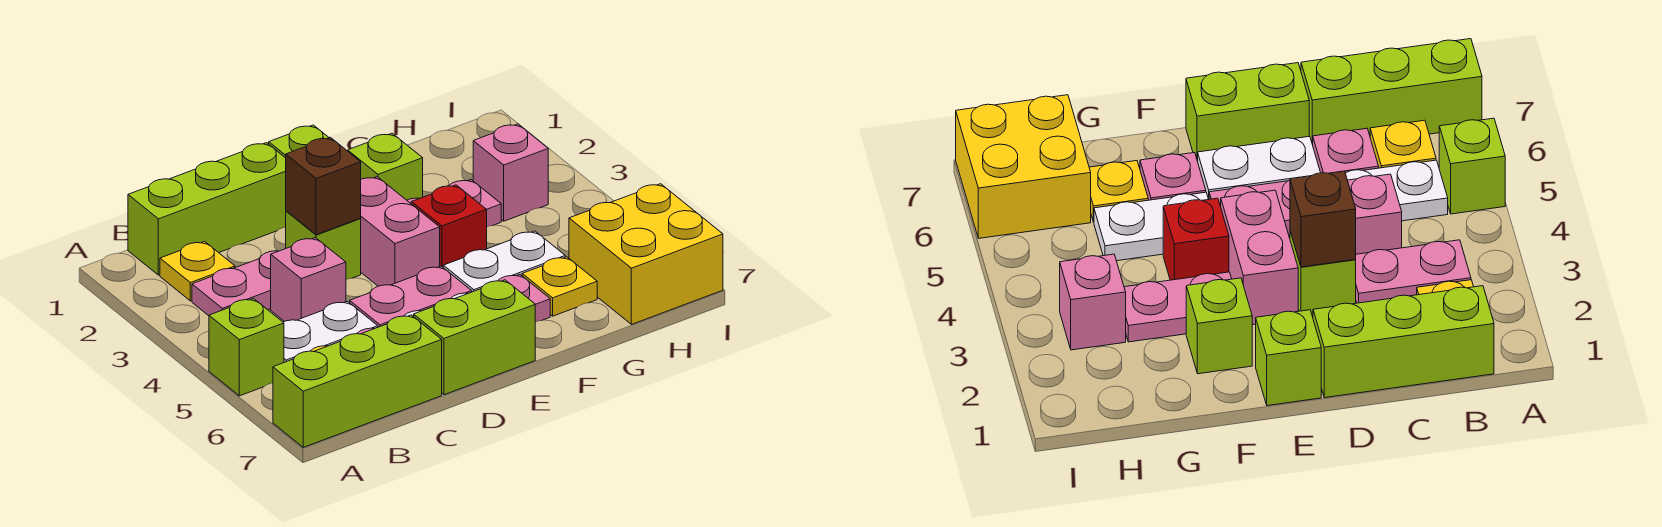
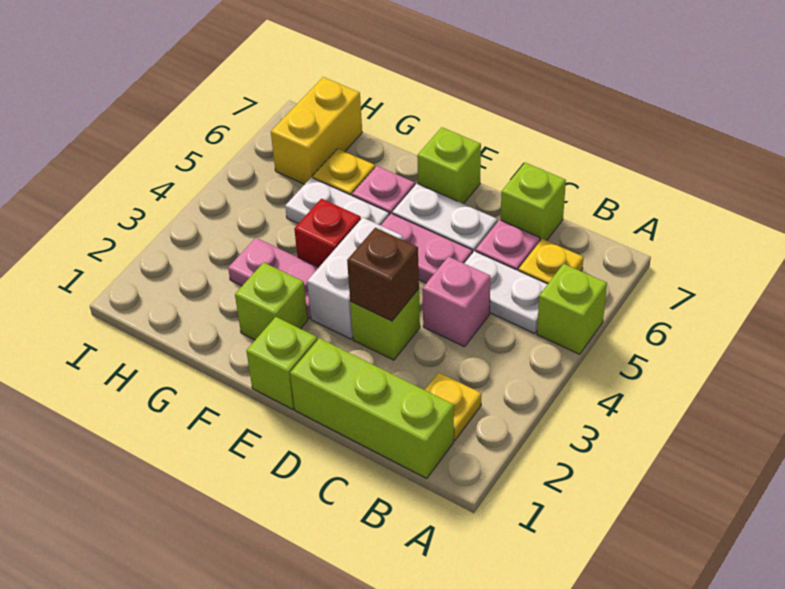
lime 1x3 brick [273,315,442,447] -> lime 1x1 brick [501,163,566,241]
pink 1x2 plate [192,251,278,316] -> none
lime 1x2 brick [414,280,535,395] -> lime 1x1 brick [417,127,481,204]
pink 1x2 brick [361,177,440,286] -> white 1x2 brick [307,218,403,339]
pink 1x1 brick [473,124,548,221] -> none
yellow 2x2 brick [569,184,723,324] -> yellow 1x2 brick [271,77,362,184]

